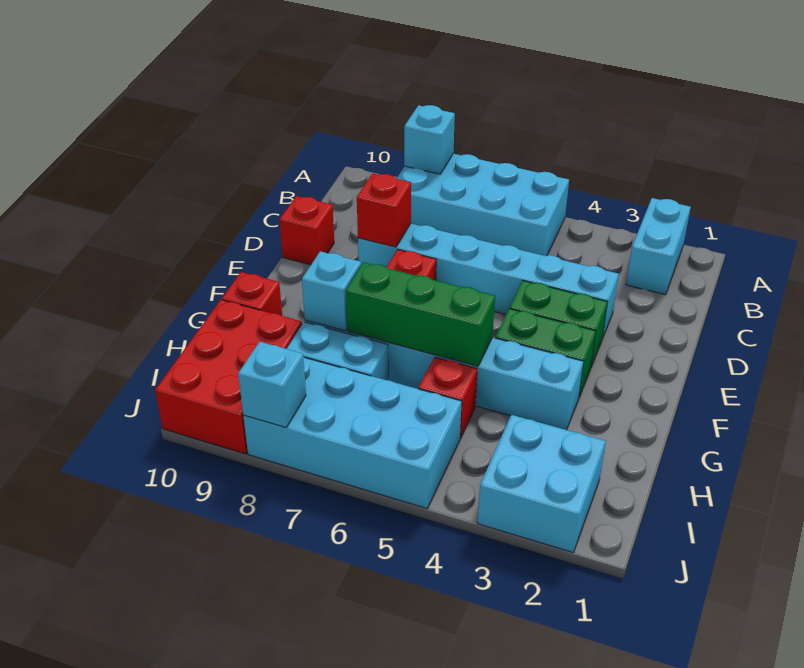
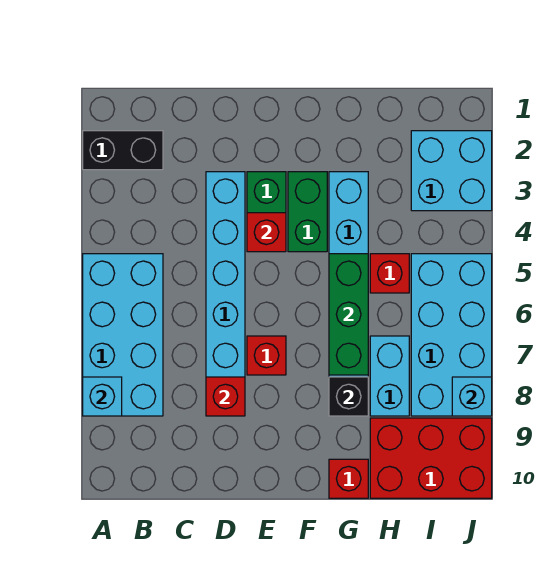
cyan 1x2 brick [626,198,691,295] -> black 1x2 brick [83,131,163,170]
red 1x1 brick [280,196,334,265] -> red 1x1 brick moved to [247,213,286,252]
cyan 1x1 brick [302,251,361,331] -> black 1x1 brick [329,377,368,416]

